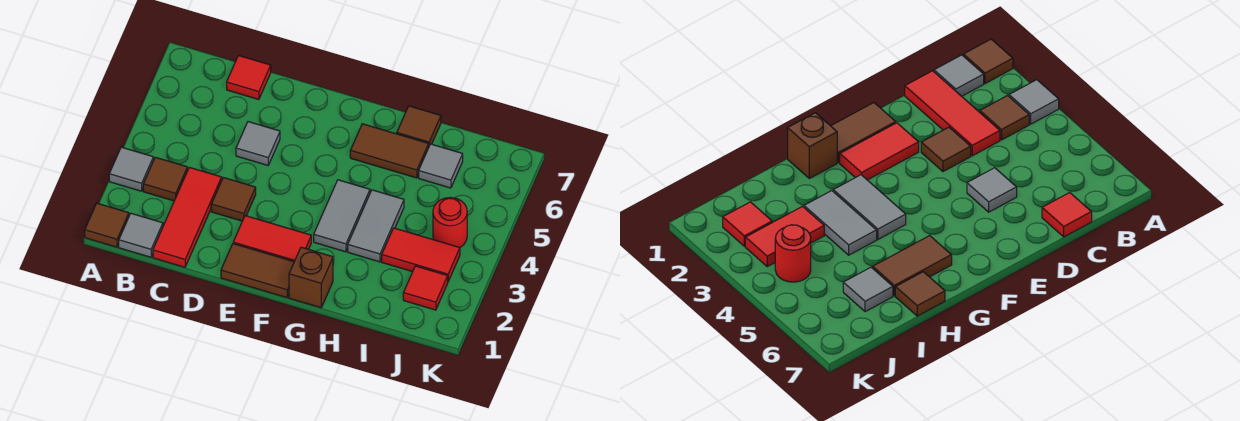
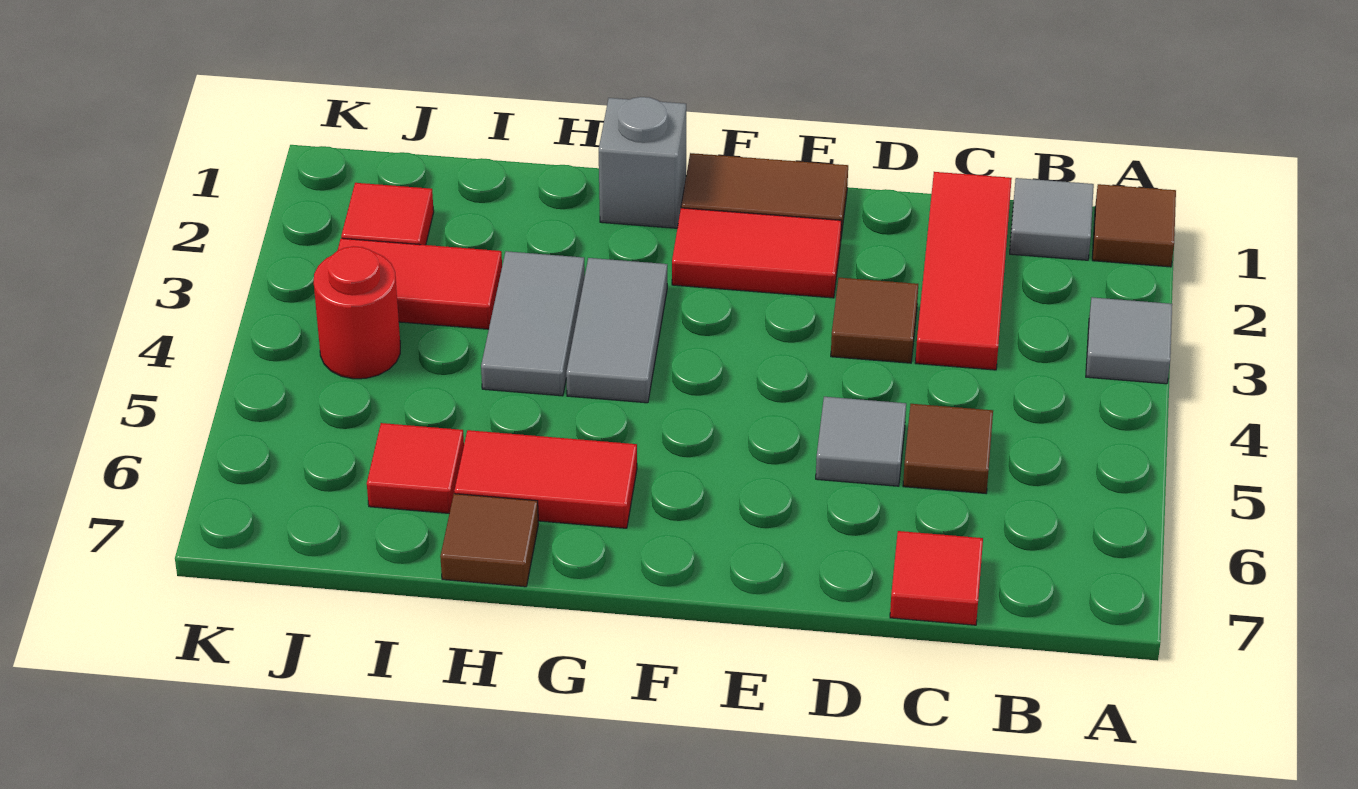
brown 1x1 tile [143,157,187,201] -> brown 1x1 tile moved to [903,404,993,493]
brown 1x1 brick [289,247,333,308] -> grey 1x1 brick [599,97,686,228]
brown 1x2 tile [350,124,429,178] -> red 1x2 tile [454,430,637,528]
grey 1x1 tile [419,144,463,188] -> red 1x1 tile [367,423,464,513]

